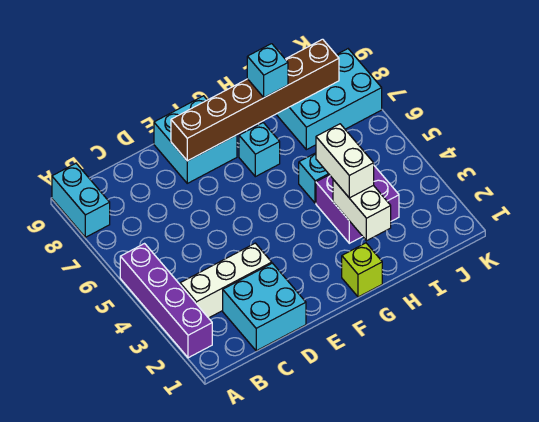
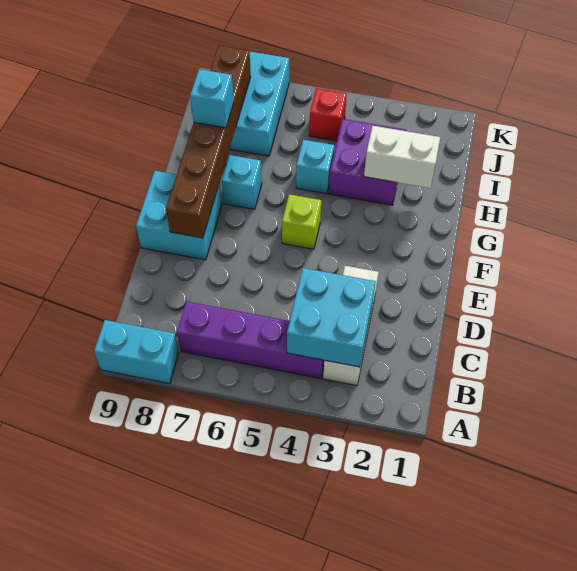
purple 1x4 brick [120,244,212,358] -> purple 1x4 brick moved to [177,301,324,379]
cyan 2x2 brick [223,263,306,351] -> cyan 2x2 brick moved to [287,268,376,367]
lime 1x1 brick [342,243,382,297] -> lime 1x1 brick moved to [282,194,321,249]
white 1x2 brick [316,124,374,198] -> none
none -> red 1x1 brick [309,88,347,141]

